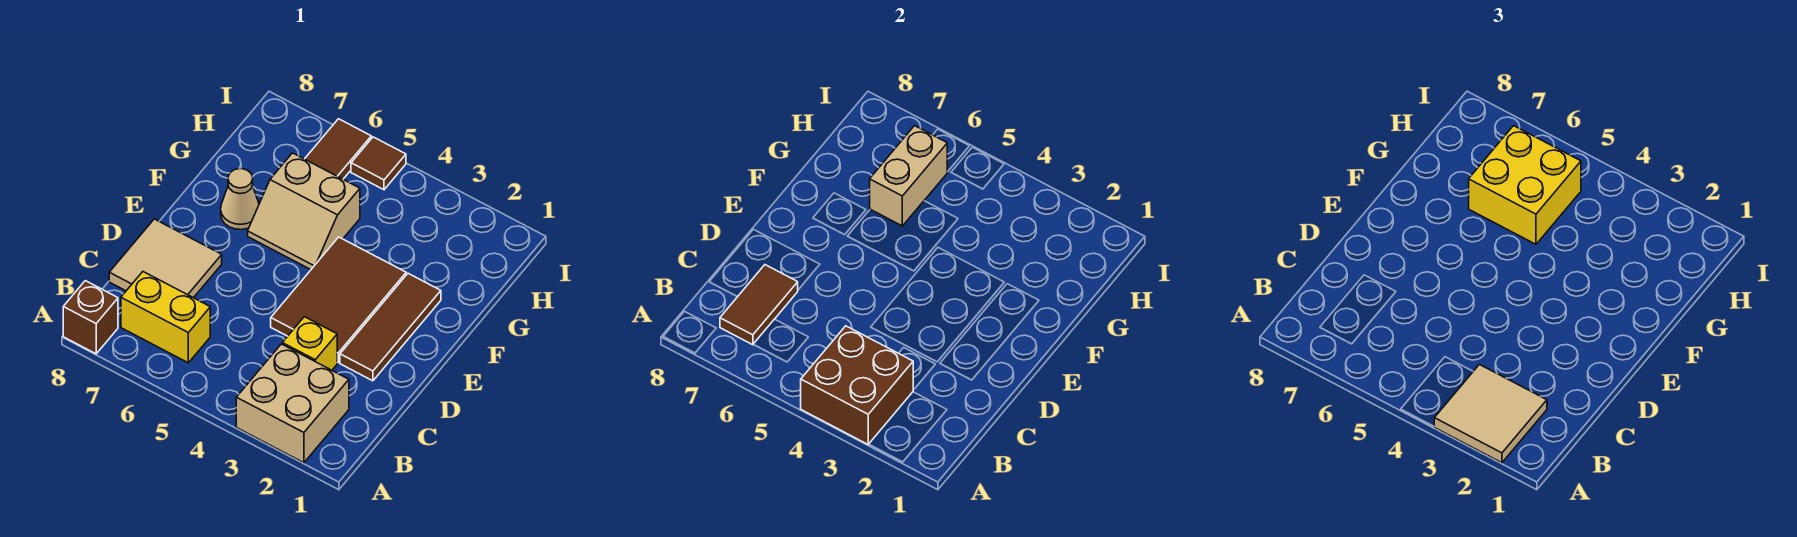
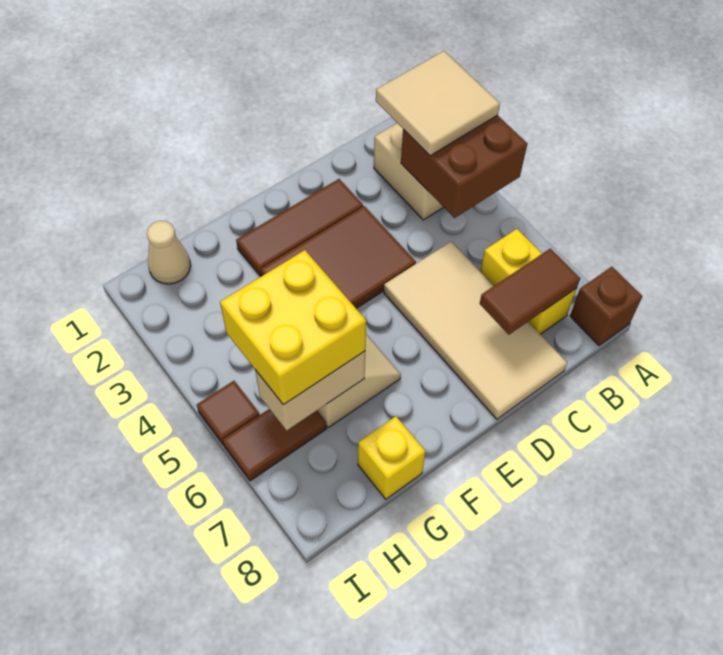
yellow 1x1 brick [282,317,337,370] -> yellow 1x1 brick moved to [358,416,426,499]
tan 2x2 tile [109,219,222,298] -> tan 2x4 tile [384,242,567,419]
tan 1x1 cone [221,169,259,230] -> tan 1x1 cone moved to [147,221,191,284]

